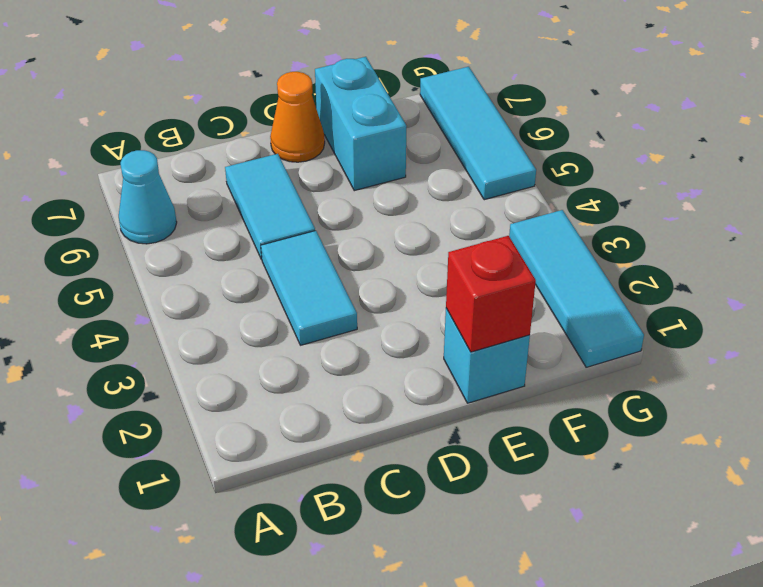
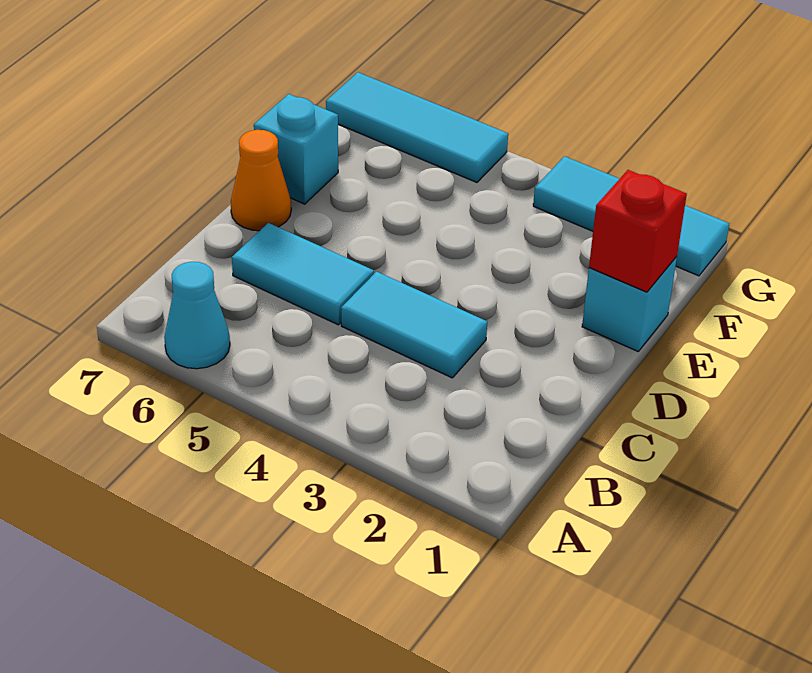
cyan 1x2 brick [315,57,407,191] -> cyan 1x1 brick [254,94,338,204]

